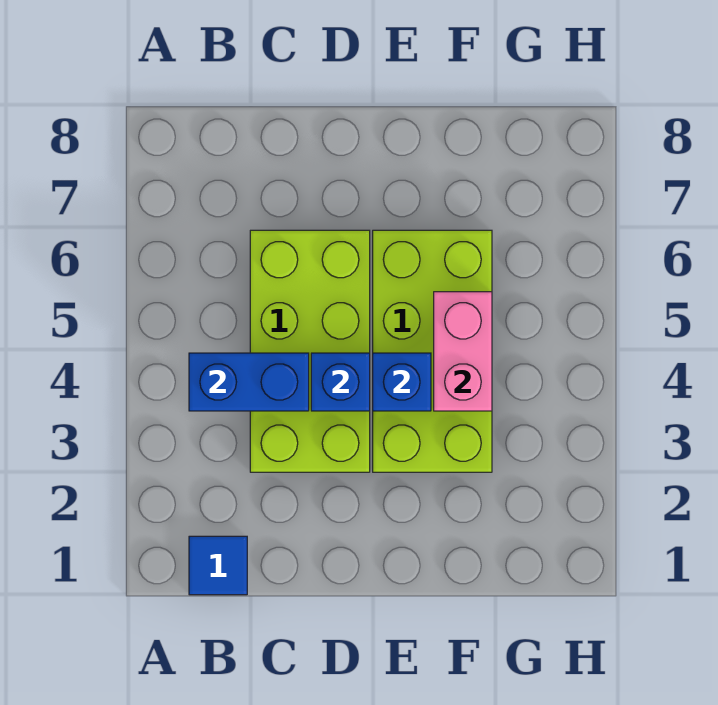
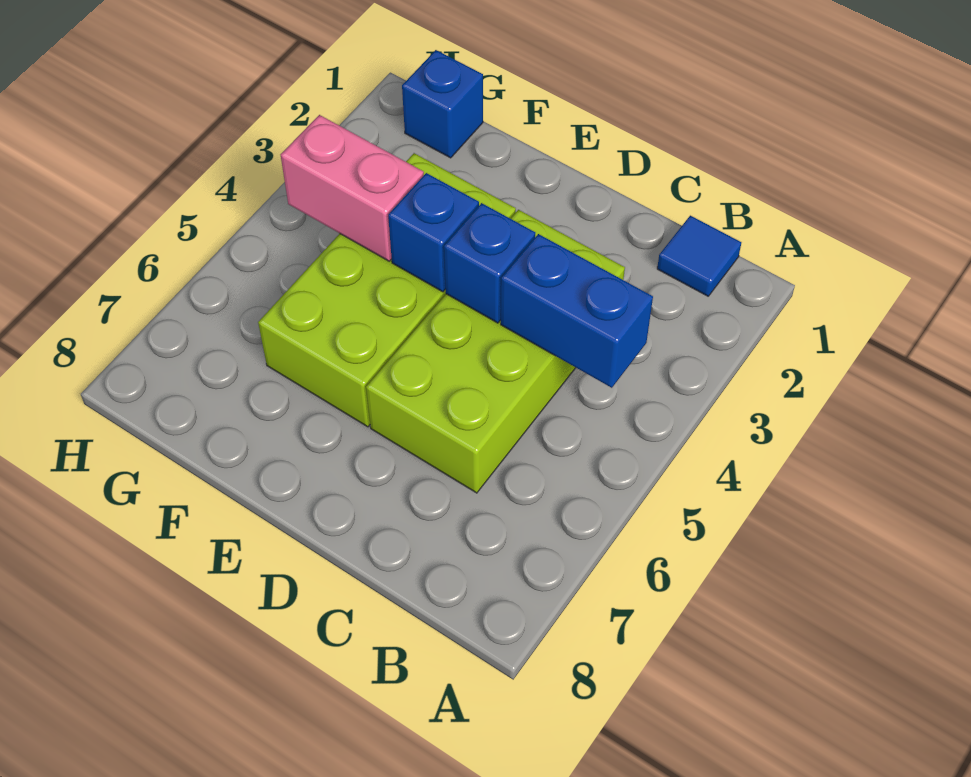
pink 1x2 brick [434,292,492,411] -> pink 1x2 brick turned to [281,115,424,261]
none -> blue 1x1 brick [402,50,483,158]

